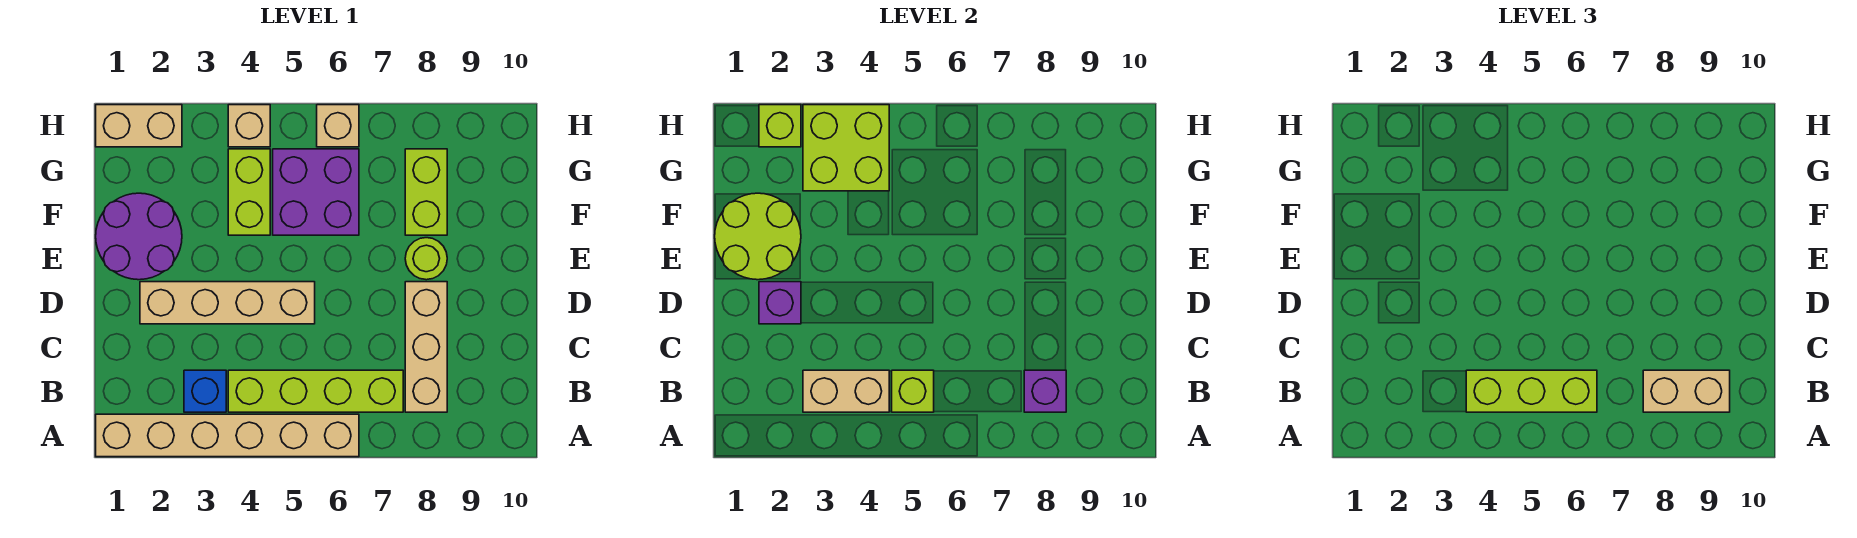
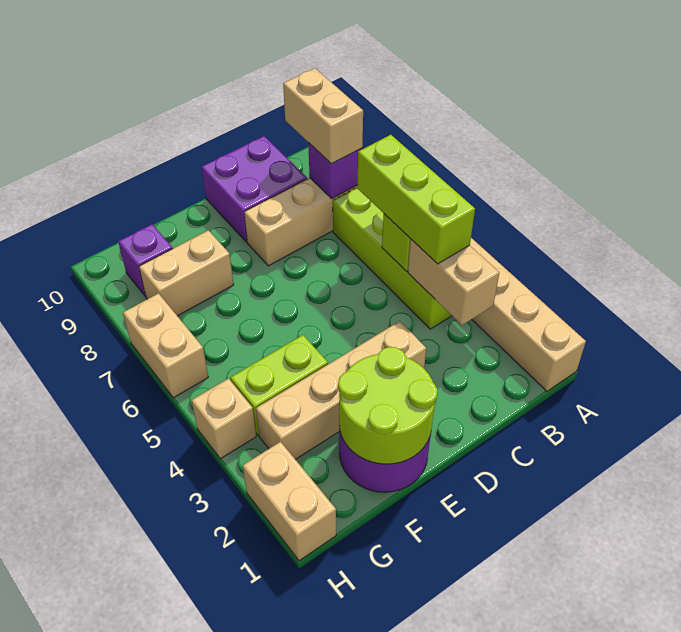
blue 1x1 brick [184,370,226,412] -> none
tan 1x4 brick [140,282,315,324] -> tan 1x4 brick turned to [256,321,426,460]
purple 1x1 brick [759,282,801,324] -> purple 1x1 brick moved to [118,224,173,296]
lime 1x1 round brick [405,238,447,280] -> none
purple 2x2 brick [273,149,359,235] -> purple 2x2 brick moved to [202,136,307,242]
lime 1x2 brick [405,149,447,235] -> tan 1x2 brick [139,230,234,316]
lime 2x2 brick [803,105,889,191] -> none
lime 1x1 brick [759,105,801,147] -> none
tan 1x1 brick [317,105,359,147] -> tan 1x2 brick [123,293,208,398]

